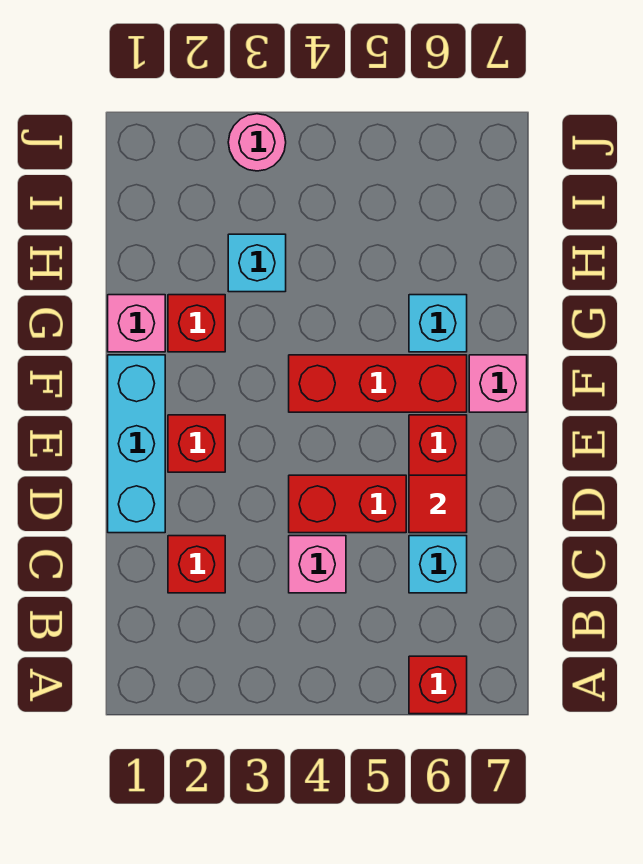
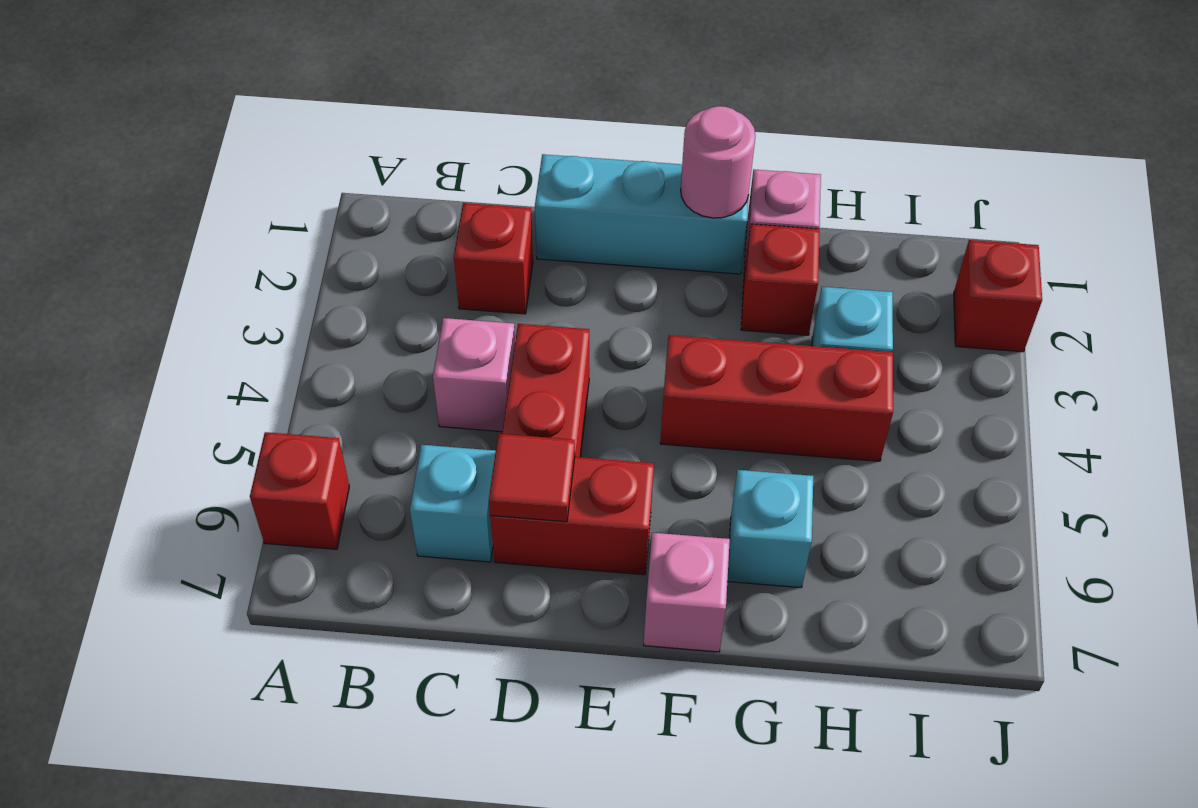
red 1x1 brick [168,415,225,472] -> red 1x1 brick moved to [954,240,1042,352]
red 1x3 brick [289,355,467,412] -> red 1x3 brick turned to [660,335,893,461]
pink 1x1 round brick [228,114,286,171] -> pink 1x1 round brick moved to [681,106,755,218]

